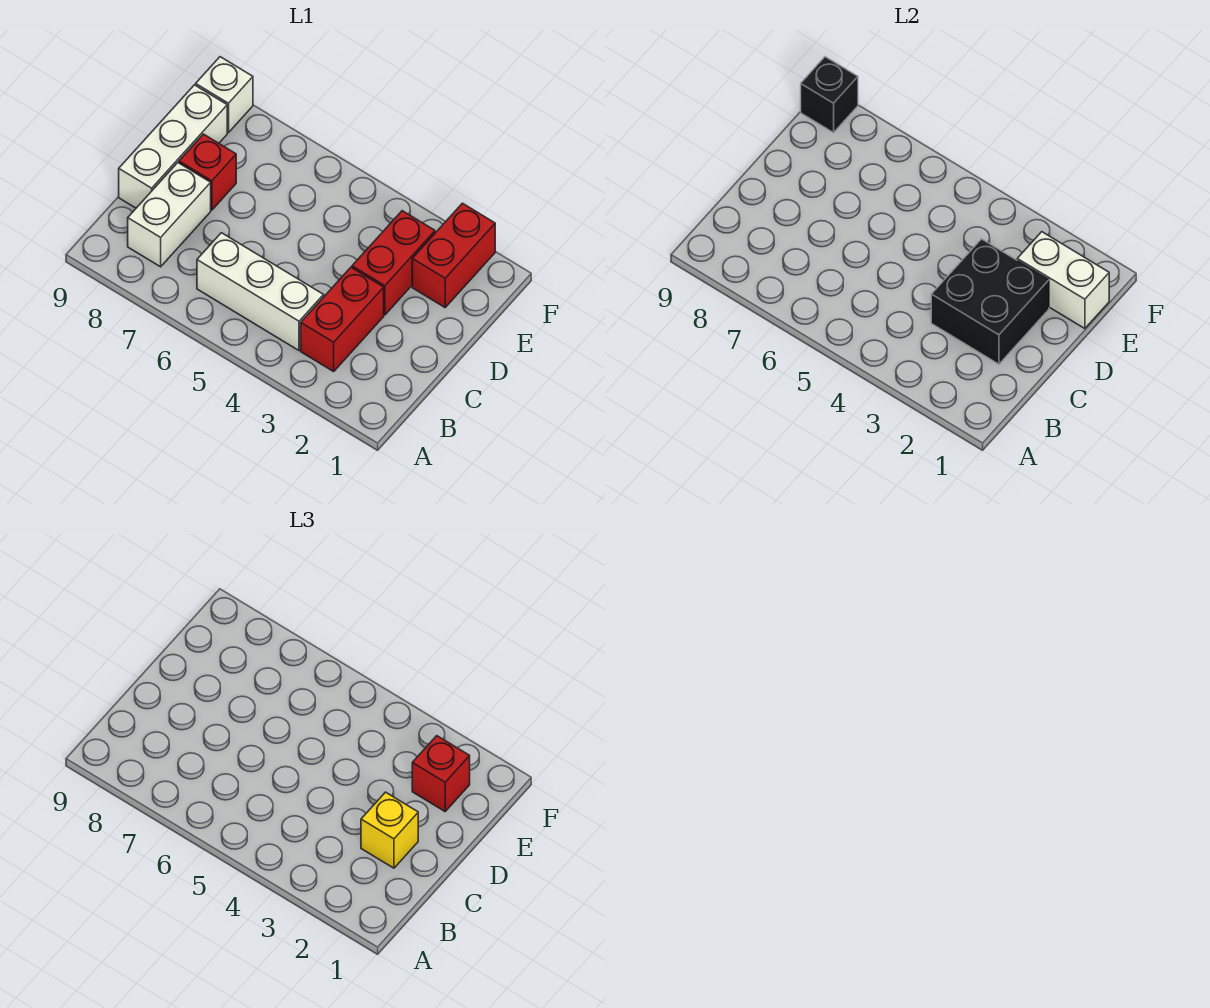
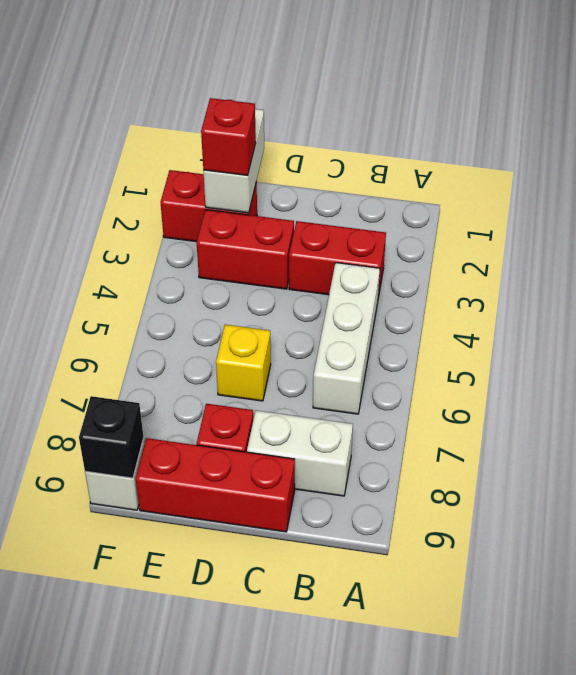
black 2x2 brick [931,239,1049,364] -> none
yellow 1x1 brick [361,792,418,868] -> yellow 1x1 brick moved to [216,325,271,401]
white 1x3 brick [119,85,227,208] -> red 1x3 brick [136,438,295,532]

